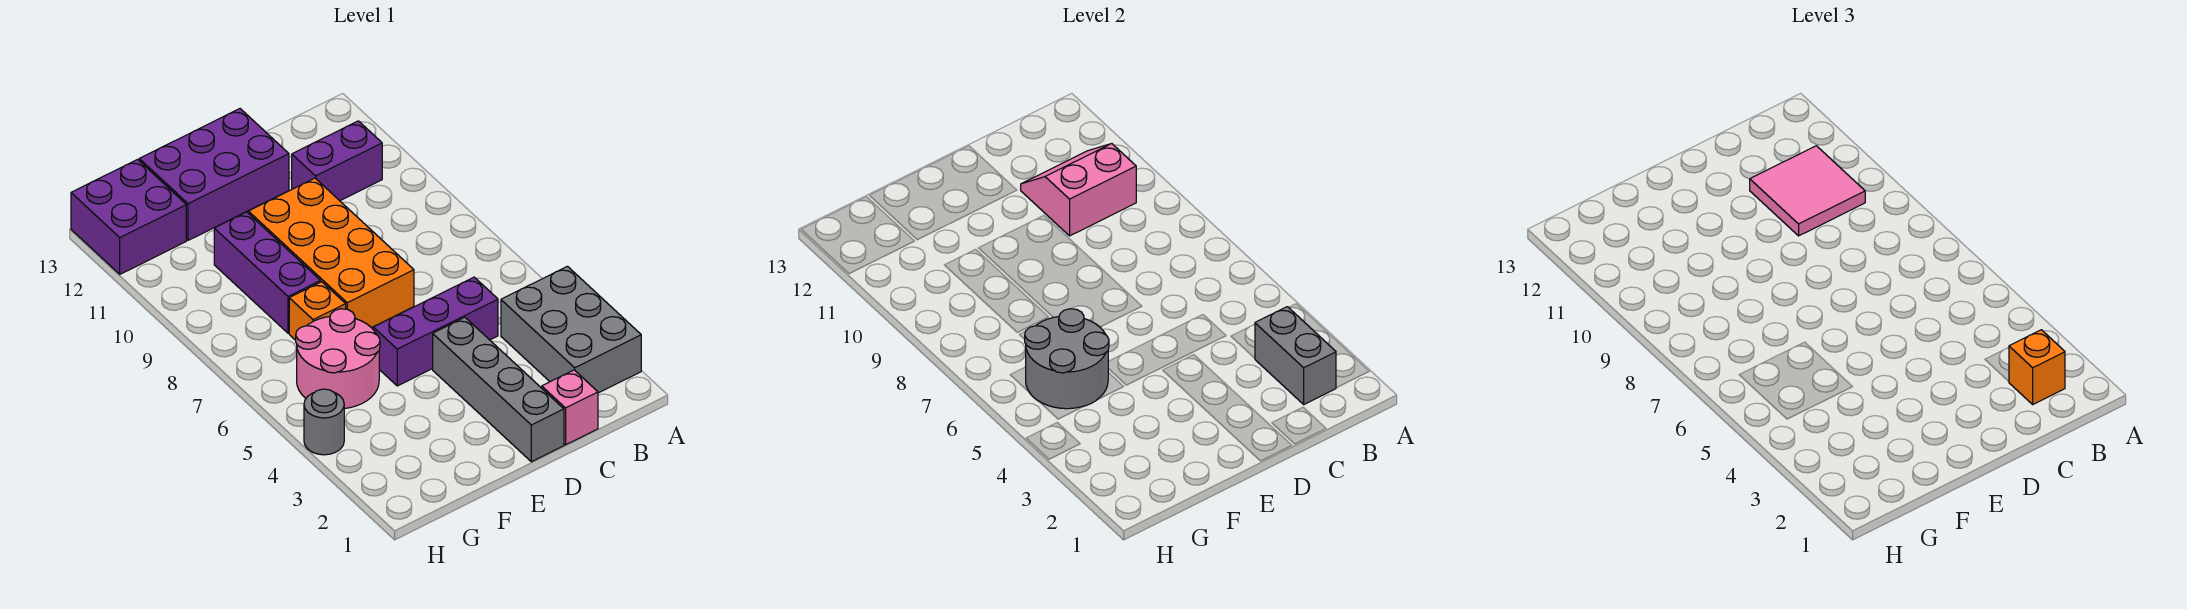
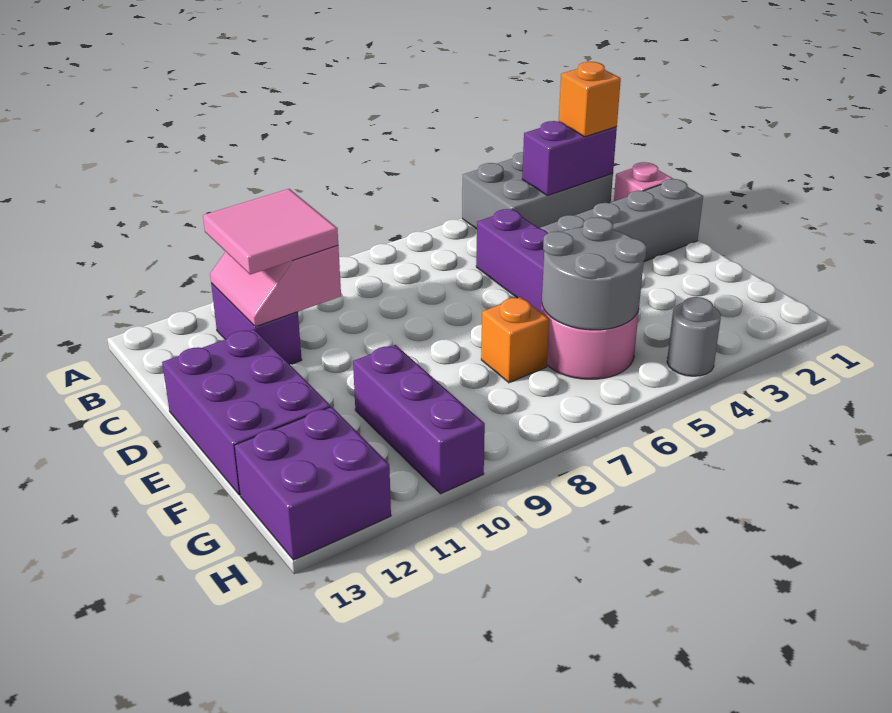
grey 1x2 brick [1255,307,1336,404] -> purple 1x2 brick [522,121,617,195]
orange 2x4 brick [248,178,414,328] -> none
purple 1x3 brick [214,212,321,333] -> purple 1x3 brick turned to [353,345,485,494]

